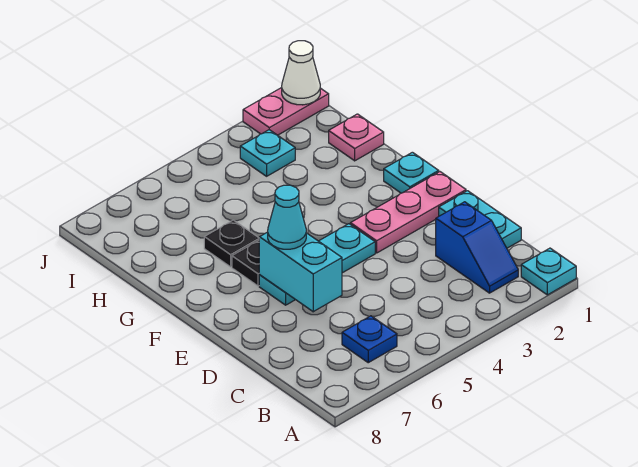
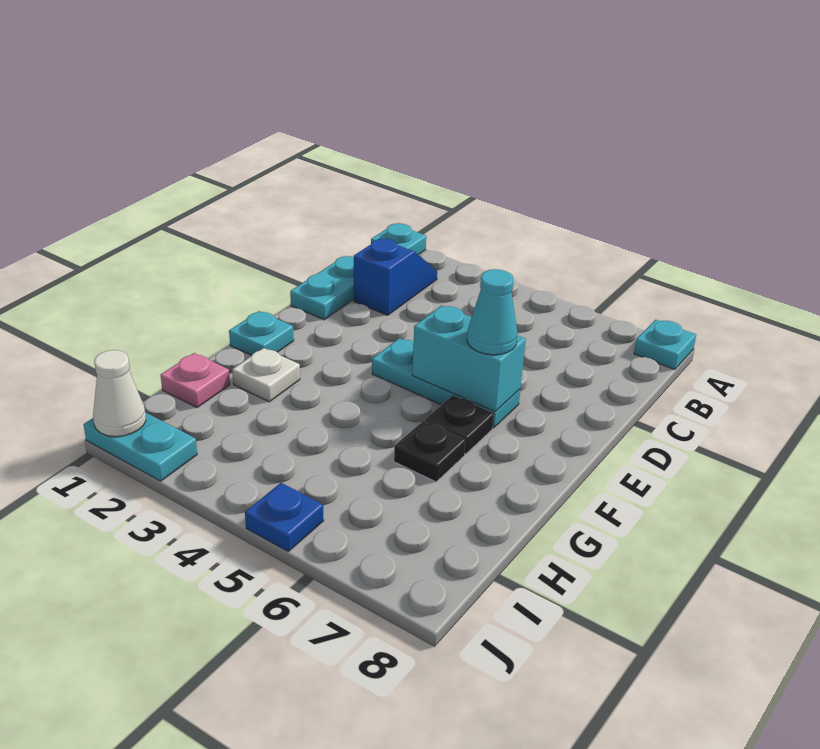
blue 1x1 plate [342,316,397,363] -> blue 1x1 plate moved to [245,483,324,551]
cyan 1x2 brick [259,232,342,312] -> cyan 1x2 brick turned to [412,305,526,412]
pink 1x3 plate [350,172,466,253] -> none
none -> white 1x1 plate [232,348,300,402]
cyan 1x1 plate [240,130,295,176] -> cyan 1x1 plate moved to [634,320,696,370]
pink 1x2 plate [243,88,329,135] -> cyan 1x2 plate [83,412,197,481]

